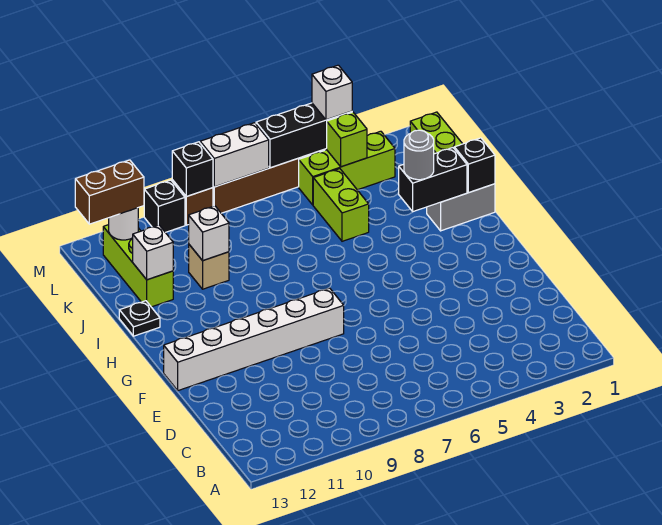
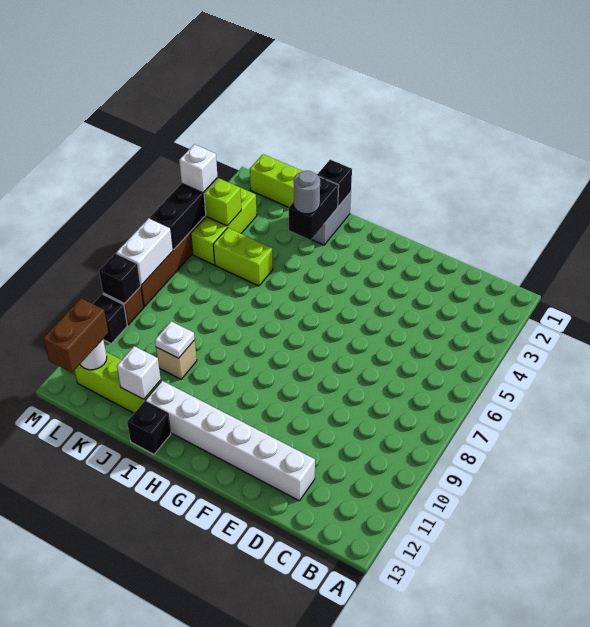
white 1x6 brick [164,288,344,391] -> white 1x6 brick turned to [145,381,315,501]
black 1x1 plate [119,301,160,336] -> black 1x1 brick [127,401,171,454]
white 1x1 brick [189,206,229,261] -> white 1x1 plate [155,321,195,358]

